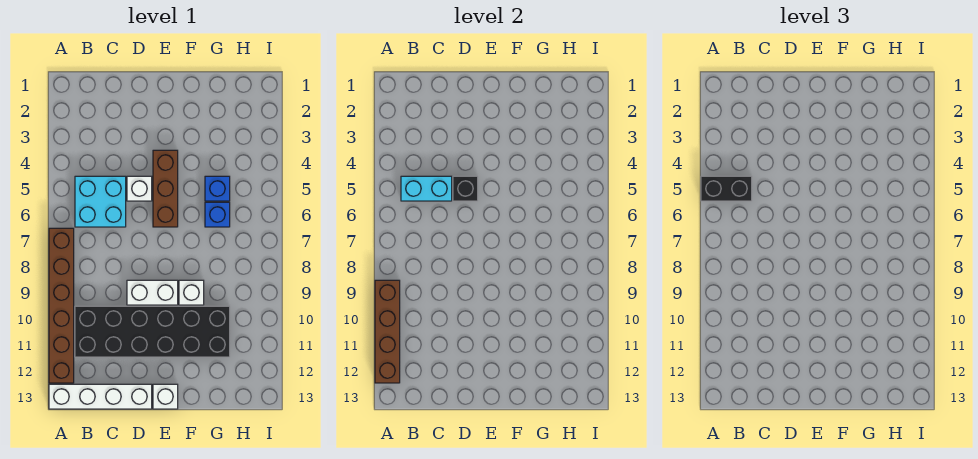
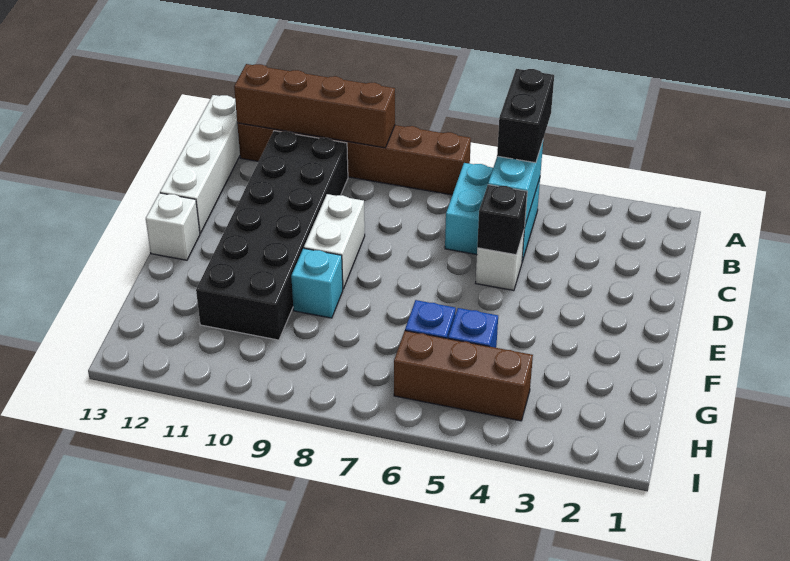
brown 1x3 brick [153,150,178,227] -> brown 1x3 brick moved to [394,331,533,421]
white 1x1 brick [179,280,204,305] -> cyan 1x1 brick [291,248,343,318]

